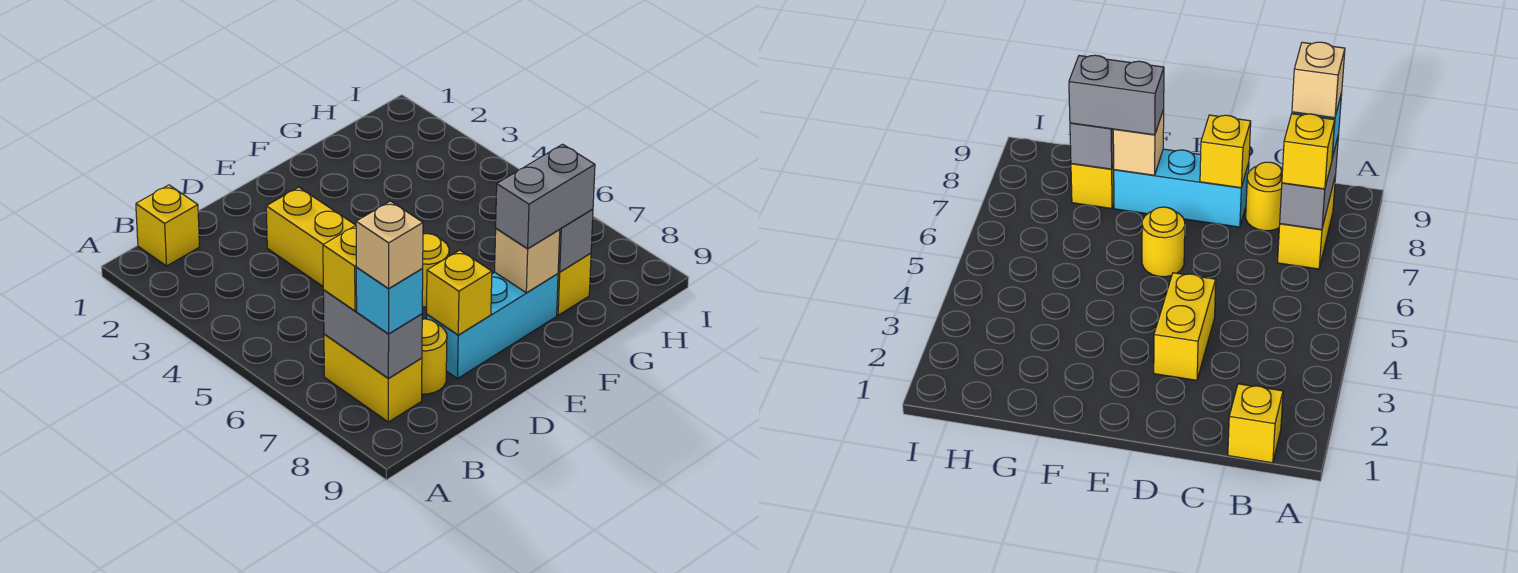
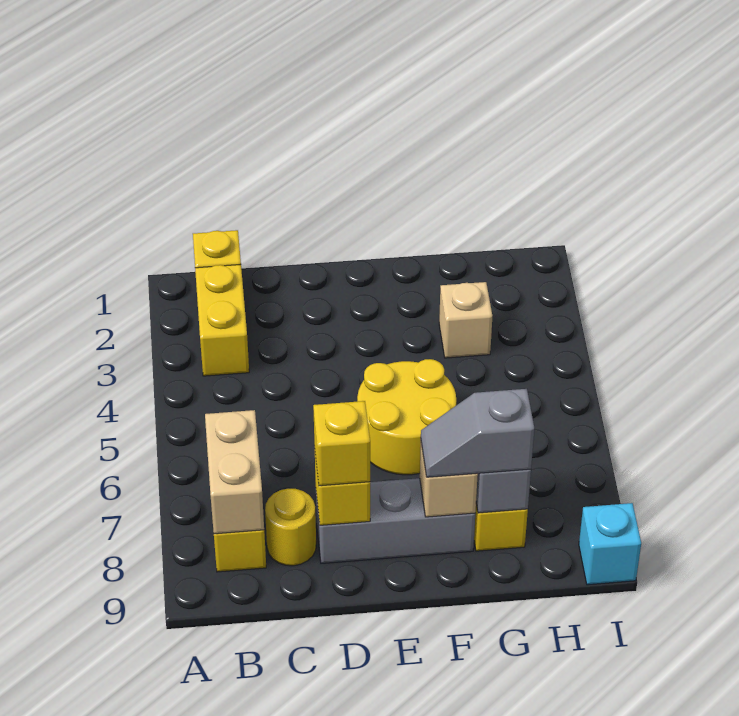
grey 1x2 brick [323,290,422,378] -> tan 1x2 brick [205,410,264,534]
yellow 1x1 brick [323,226,357,311] -> yellow 1x1 brick moved to [313,401,370,486]
cyan 1x1 brick [356,268,423,334] -> cyan 1x1 brick moved to [579,503,641,585]
tan 1x1 brick [356,201,423,288] -> tan 1x1 brick moved to [439,282,492,358]
yellow 1x2 brick [266,187,356,286] -> yellow 1x2 brick moved to [195,265,249,376]
cyan 1x3 brick [427,273,558,379] -> grey 1x3 brick [316,478,475,563]
yellow 1x1 round brick [422,234,449,307] -> yellow 2x2 round brick [357,359,456,475]
grey 1x2 brick [496,144,595,249] -> grey 1x2 slope [421,389,534,477]

